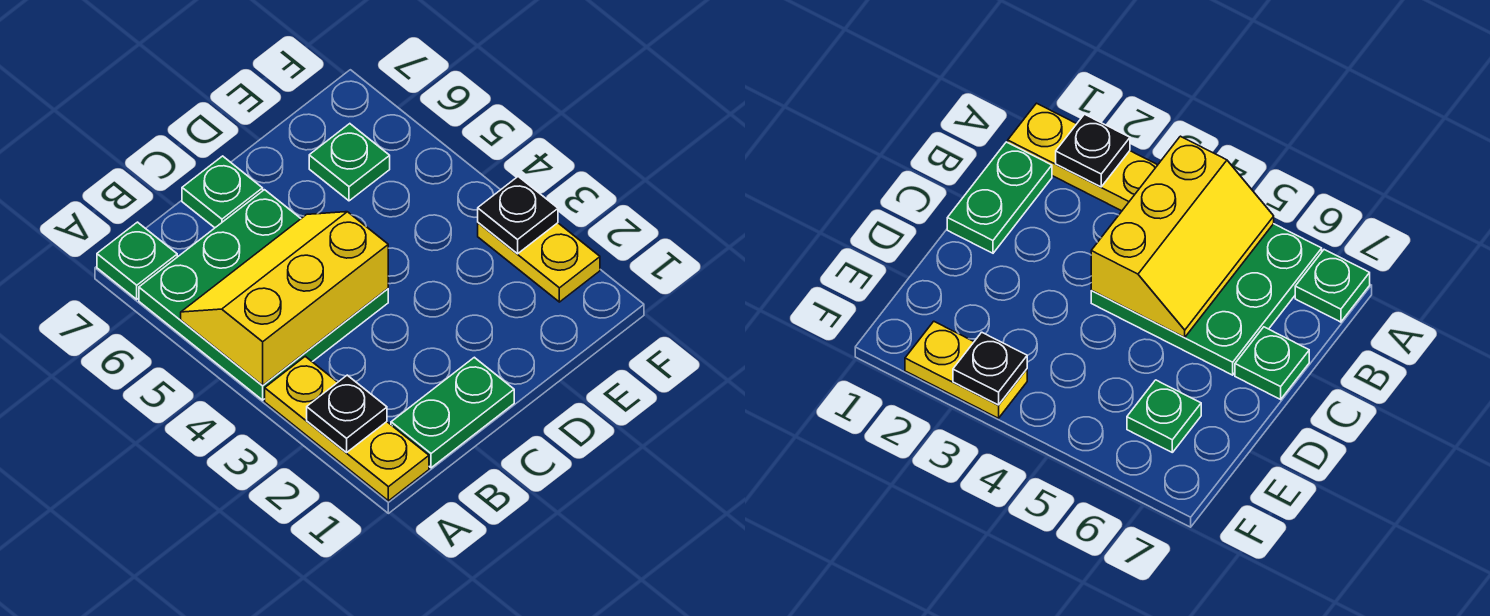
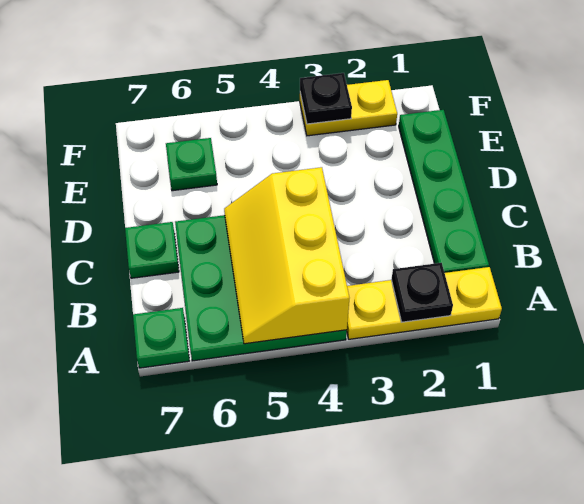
green 1x2 plate [391,357,514,468] -> green 1x4 plate [399,110,489,273]

